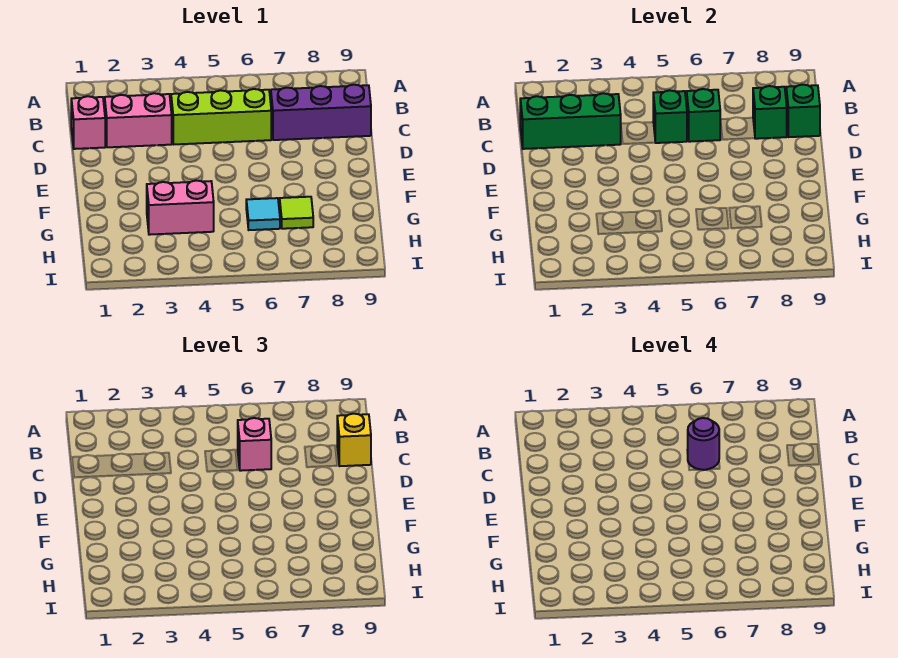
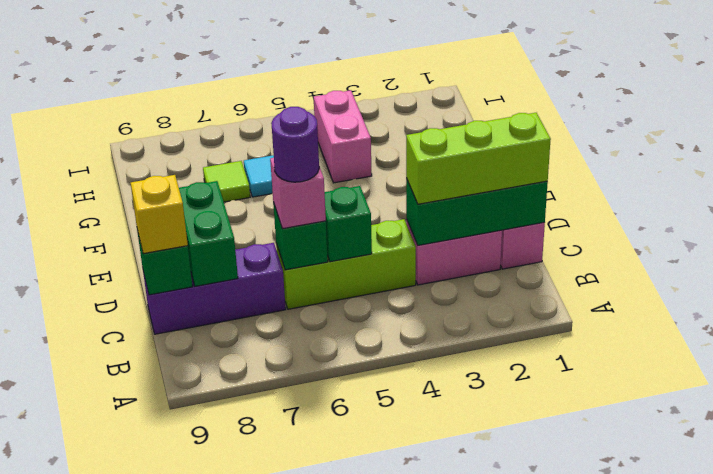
none -> lime 1x3 brick [406,113,551,204]
green 1x1 brick [753,86,787,139] -> green 1x2 brick [179,181,238,286]
pink 1x2 brick [147,181,214,235] -> pink 1x2 brick turned to [314,90,372,183]

